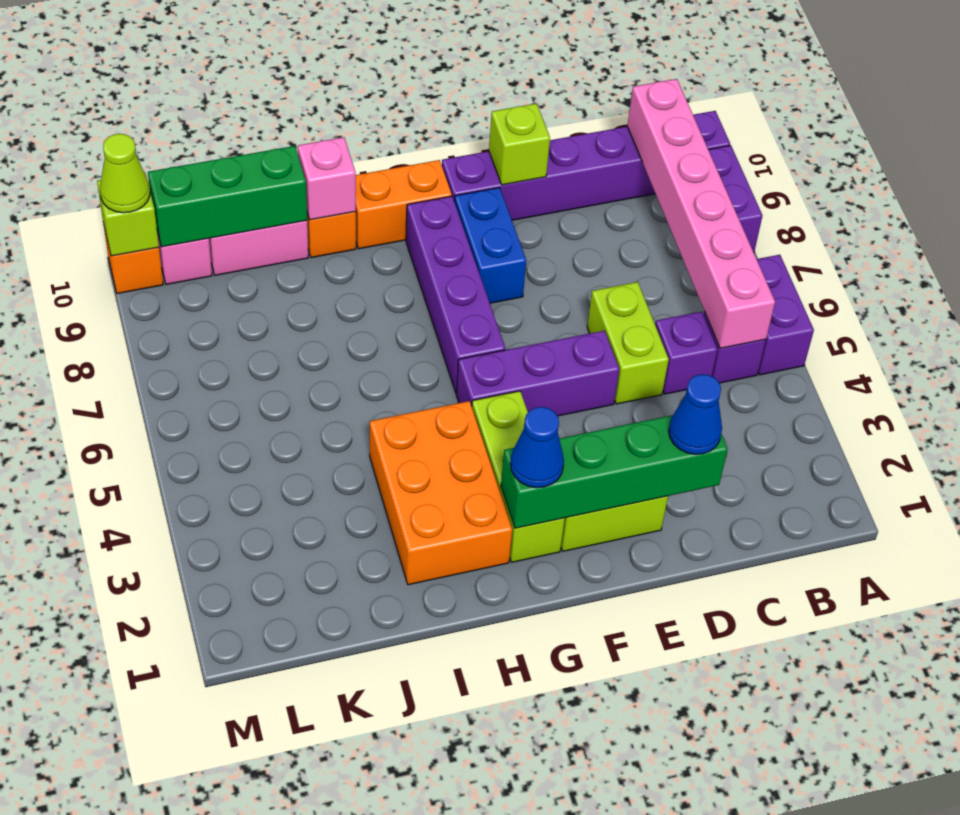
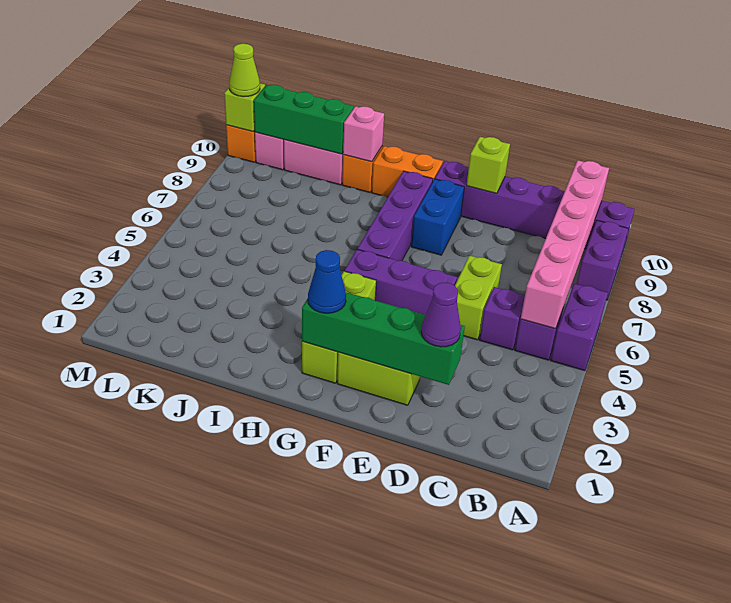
blue 1x1 cone [669,374,722,454] -> purple 1x1 cone [421,282,461,347]
orange 2x3 brick [370,401,512,585] -> none

